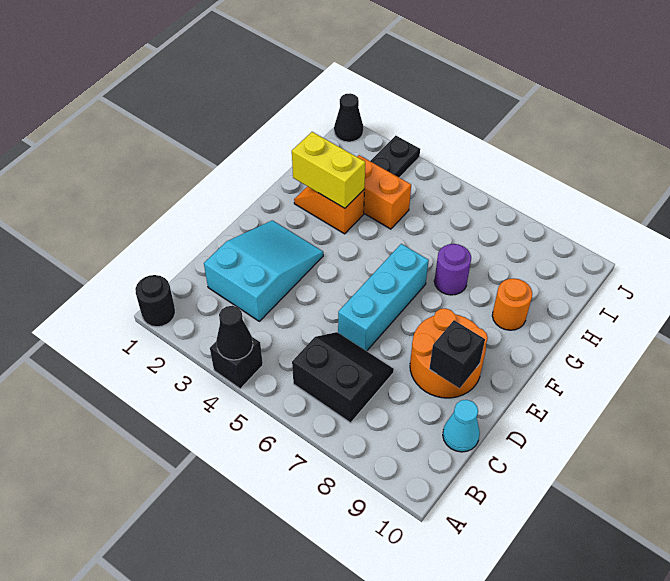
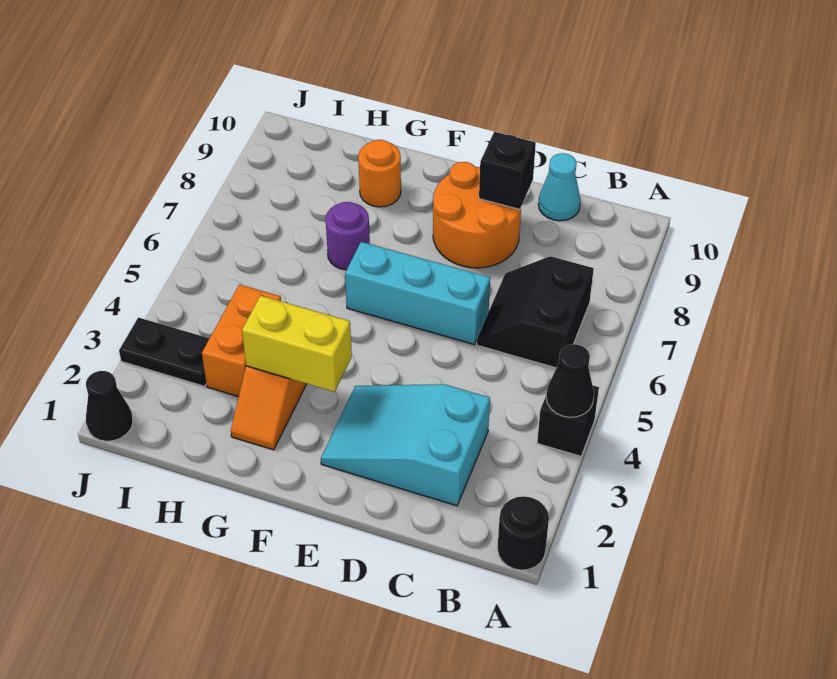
yellow 1x2 brick [292,132,365,208] -> yellow 1x2 brick turned to [242,296,352,392]

